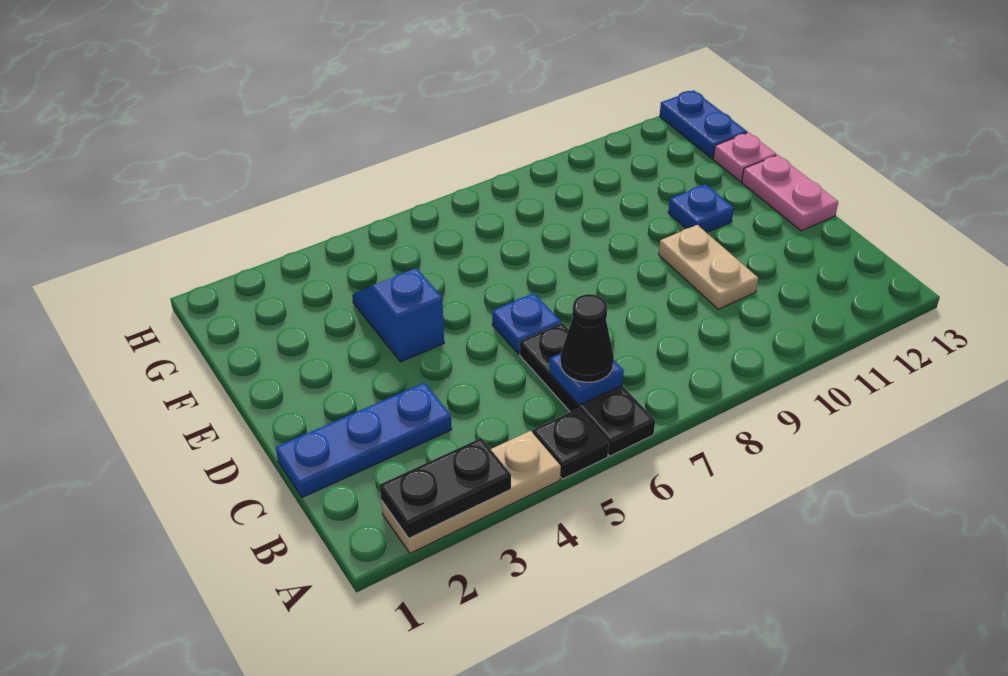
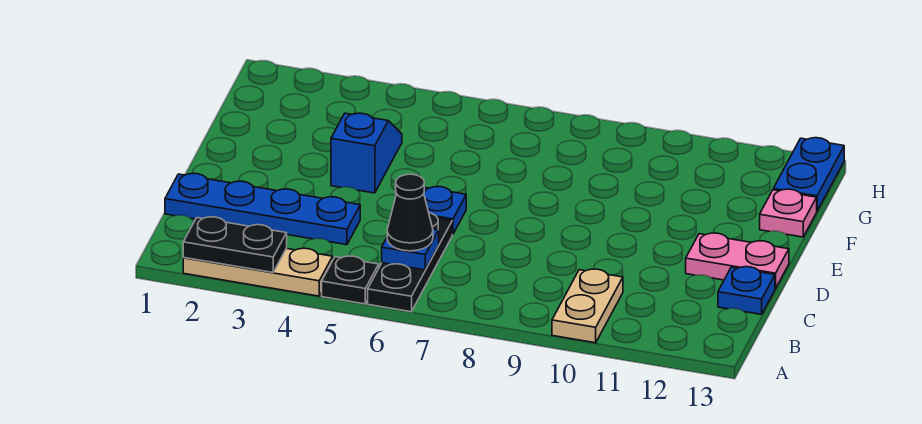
blue 1x3 plate [276,383,452,498] -> blue 1x4 plate [165,174,360,245]
tan 1x2 plate [659,225,758,309] -> tan 1x2 plate moved to [552,269,623,343]
pink 1x2 plate [742,155,838,231] -> pink 1x2 plate turned to [686,233,789,289]
blue 1x1 plate [668,184,734,233] -> blue 1x1 plate moved to [718,267,775,314]

